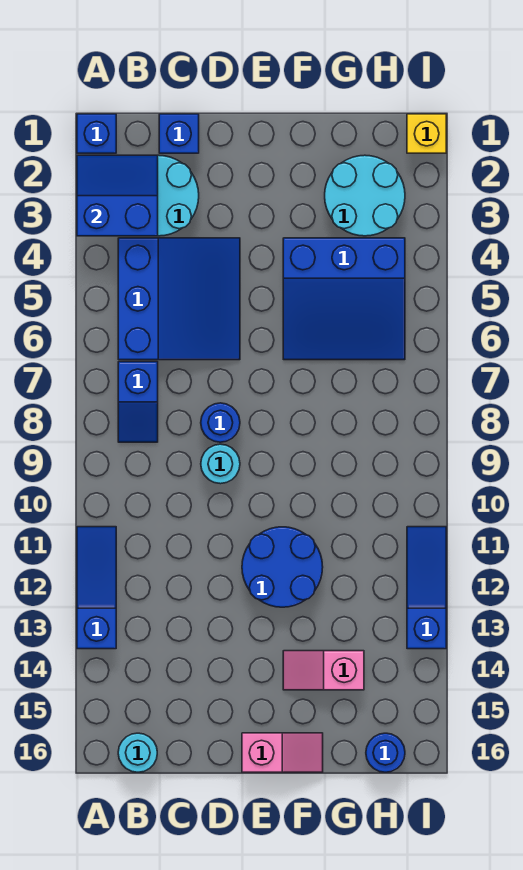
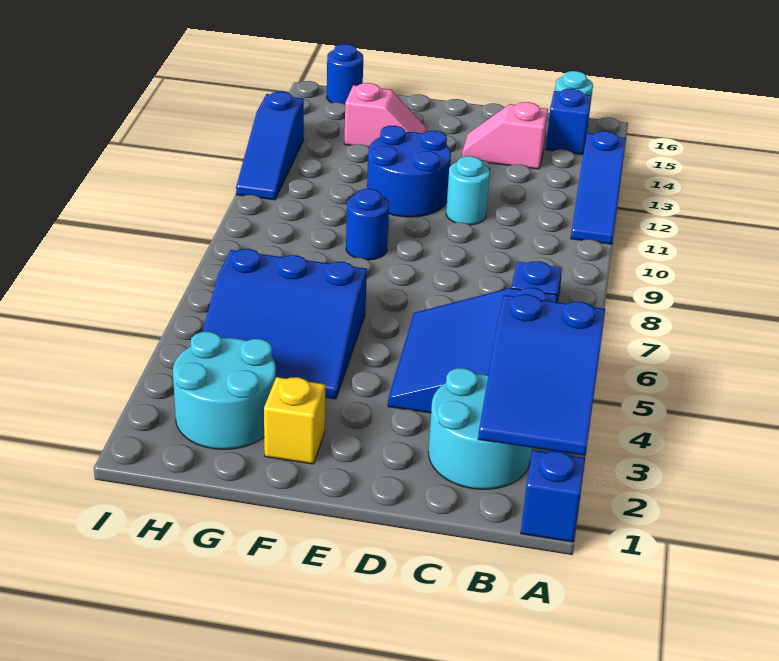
blue 2x2 slope [77,155,158,236] -> blue 2x3 slope [478,294,605,456]
blue 1x1 brick [159,114,199,153] -> blue 1x1 brick moved to [546,89,591,155]
blue 1x1 round brick [201,403,240,442] -> blue 1x1 round brick moved to [346,189,389,260]
cyan 1x1 round brick [201,444,240,484] -> cyan 1x1 round brick moved to [446,156,490,225]
pink 1x2 slope [242,733,323,772] -> pink 1x2 slope moved to [462,102,548,169]
blue 3x3 slope [283,238,405,360] -> blue 3x3 slope turned to [203,249,367,399]
yellow 1x1 brick [407,114,446,153] -> yellow 1x1 brick moved to [264,377,325,464]

